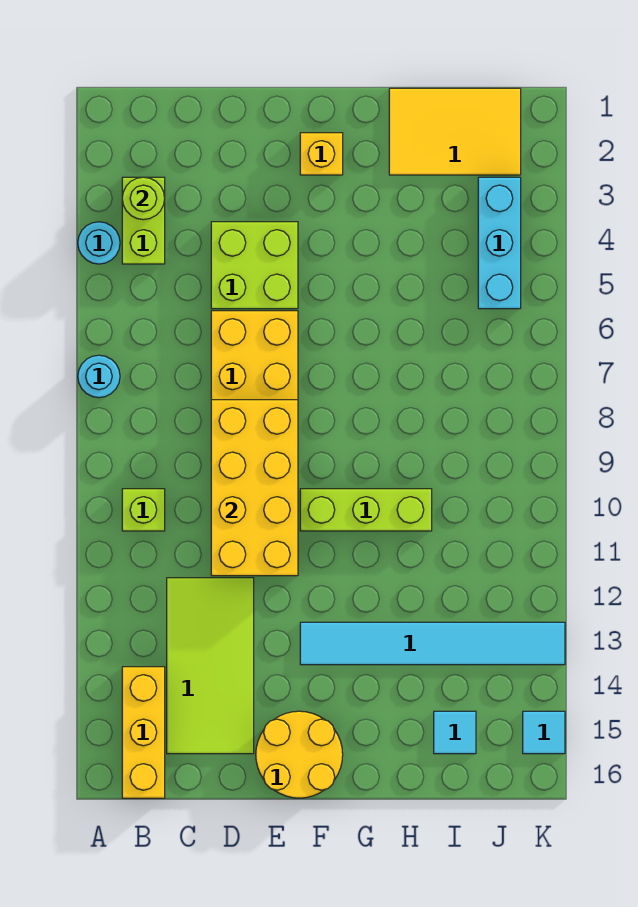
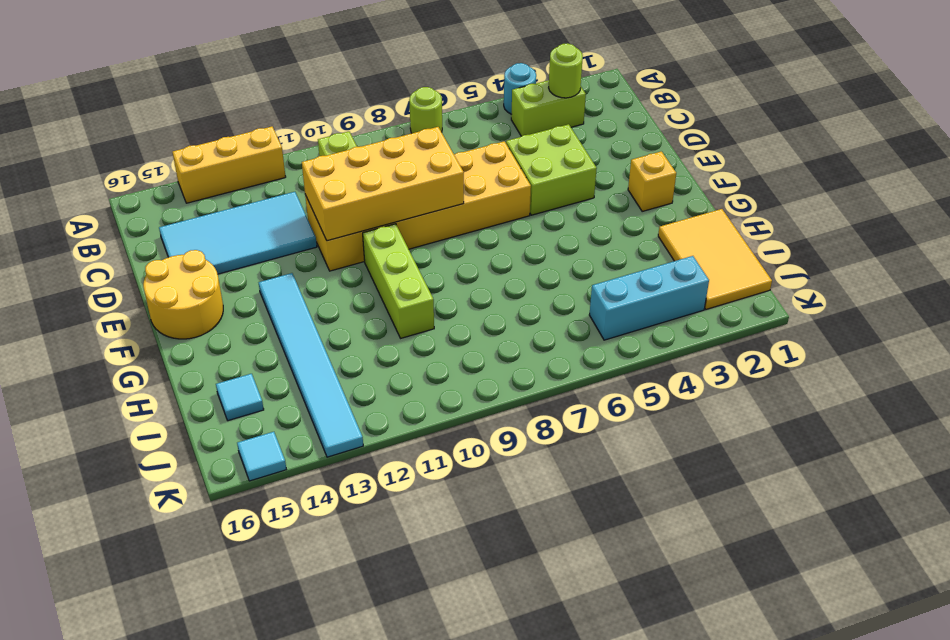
cyan 1x1 round brick [78,355,120,398] -> lime 1x1 round brick [409,87,442,133]
yellow 1x3 brick [122,667,165,798] -> yellow 1x3 brick moved to [173,126,286,203]
lime 2x4 tile [167,578,254,754] -> cyan 2x4 tile [159,192,317,274]

